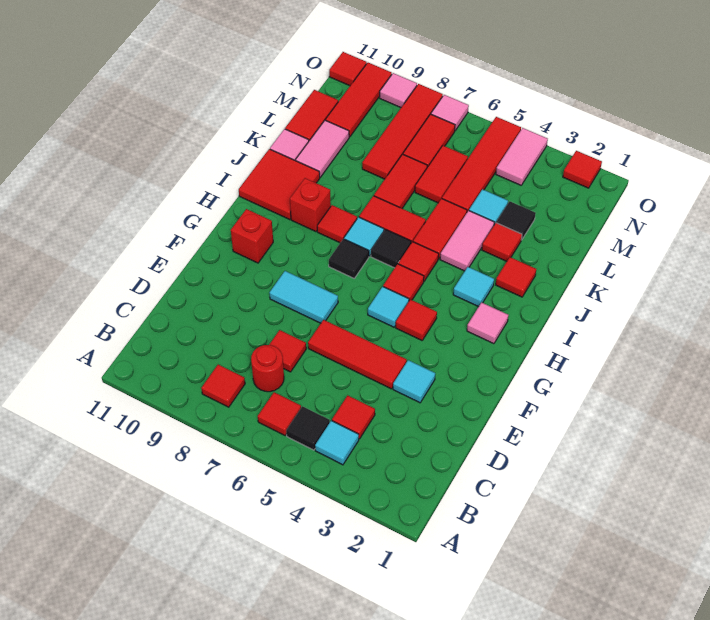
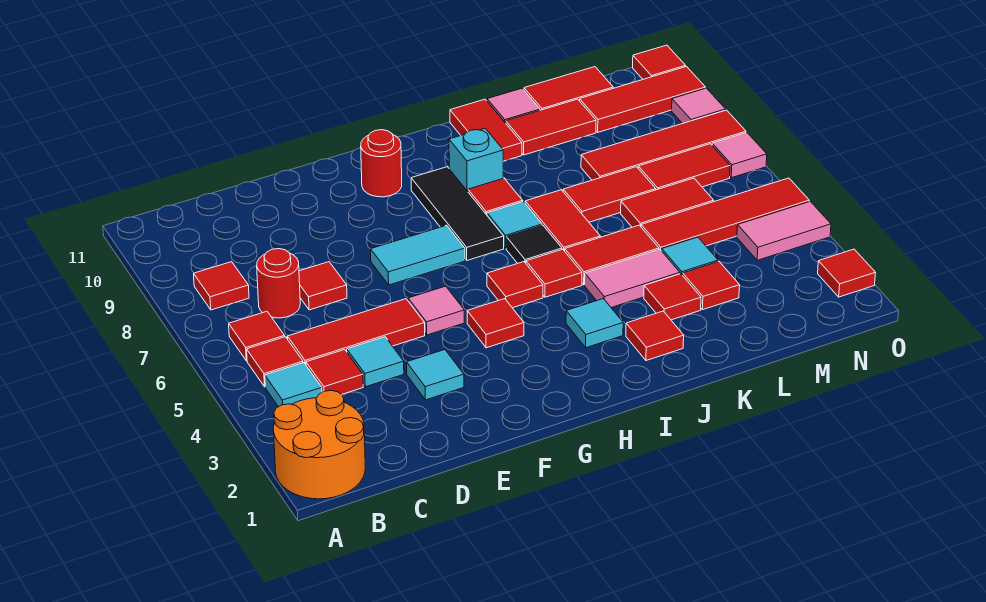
none -> orange 2x2 round brick [273,390,365,499]
black 1x1 tile [286,406,330,450] -> red 1x1 tile [247,337,303,387]
red 1x3 tile [308,320,407,389] -> red 1x3 tile turned to [287,299,425,365]
cyan 1x2 tile [270,271,338,323] -> cyan 1x2 tile turned to [371,225,465,285]
cyan 1x1 tile [368,287,409,327] -> cyan 1x1 tile moved to [347,337,404,387]
red 1x1 brick [231,209,273,263] -> red 1x1 round brick [361,130,402,197]
pink 1x1 tile [467,302,508,344] -> pink 1x1 tile moved to [408,286,464,335]
black 1x1 tile [329,239,369,278] -> black 1x3 tile [411,167,504,260]
red 1x1 brick [290,178,331,232] -> cyan 1x1 brick [449,128,503,191]
red 2x2 tile [239,149,320,219] -> red 1x2 tile [450,99,522,161]
pink 1x2 tile [296,120,349,177] -> red 1x2 tile [506,99,596,155]
black 1x1 tile [496,201,536,240] -> red 1x1 tile [683,262,740,310]

